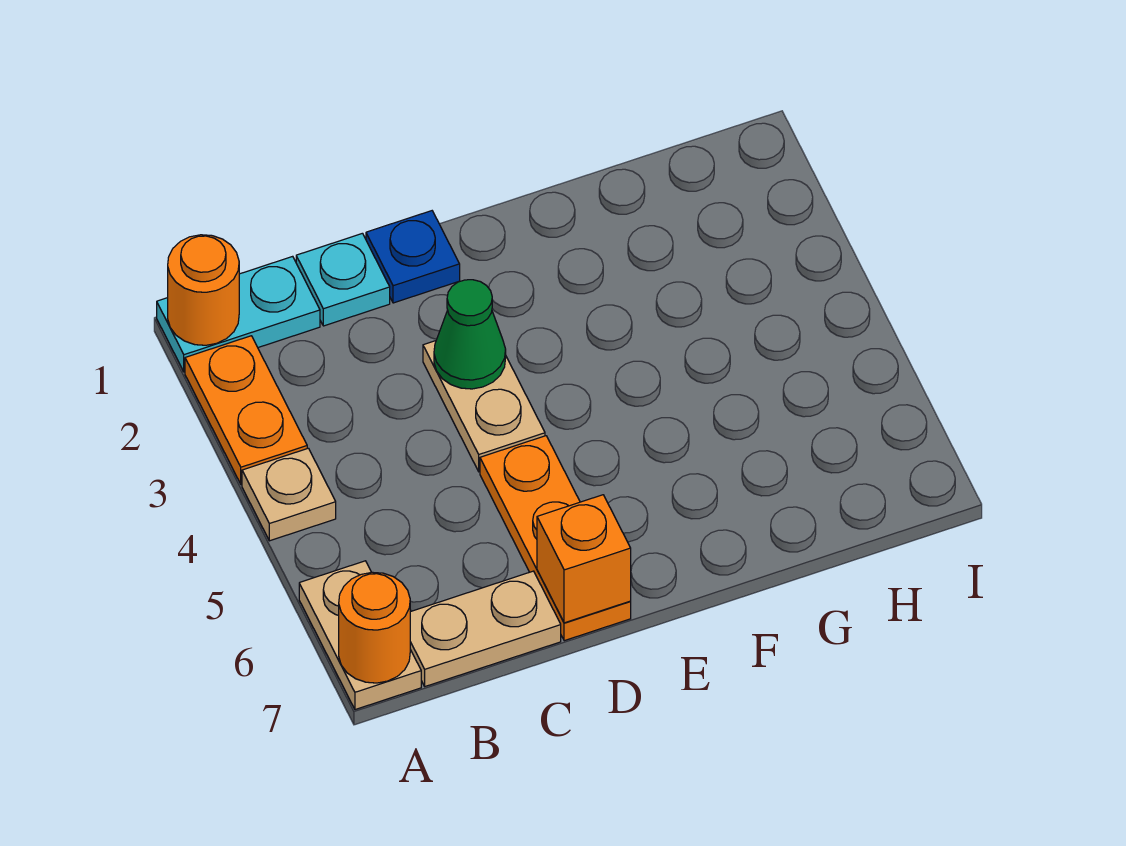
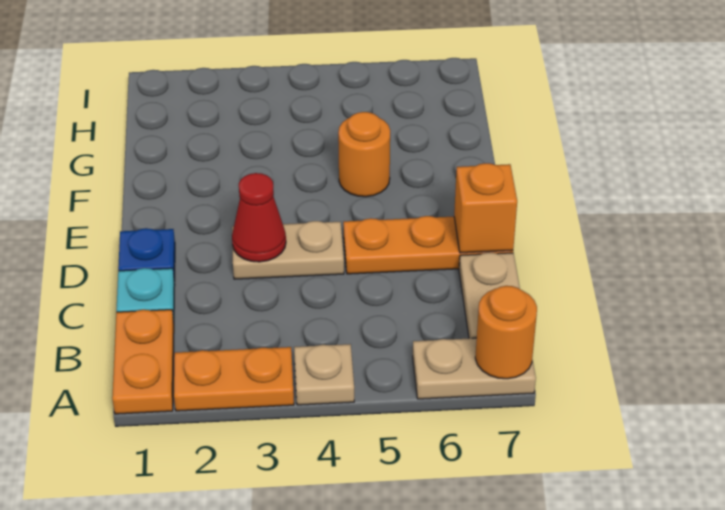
cyan 1x2 plate [157,256,320,372] -> orange 1x2 plate [112,310,174,414]
orange 1x1 round brick [168,235,239,345] -> orange 1x1 round brick moved to [338,112,390,197]
green 1x1 cone [434,280,506,389] -> red 1x1 cone [232,173,286,262]

